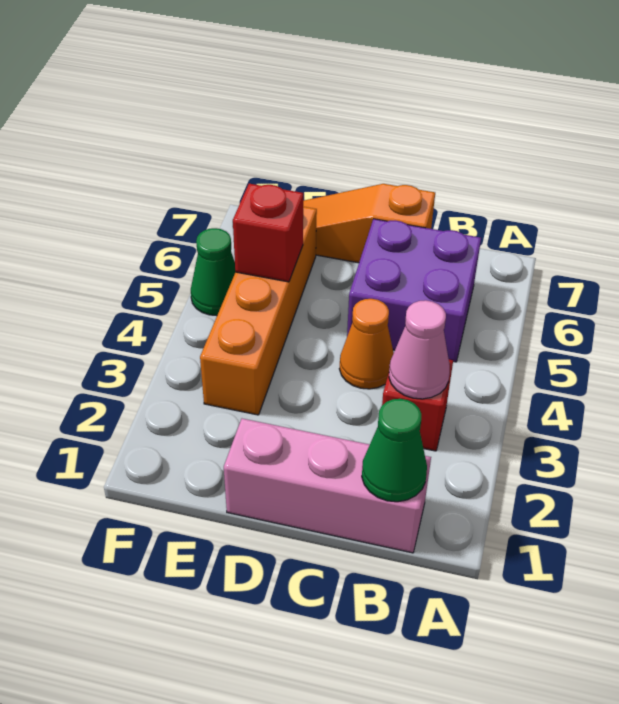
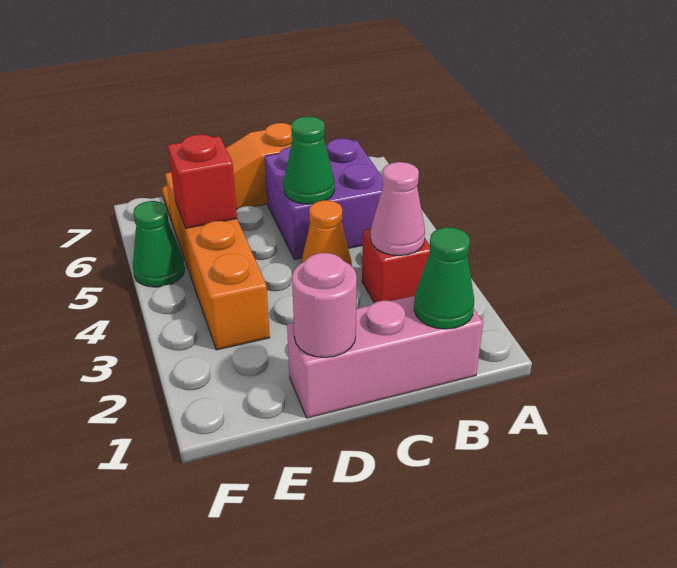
none -> green 1x1 cone [284,117,335,204]
none -> pink 1x1 round brick [292,253,357,358]

